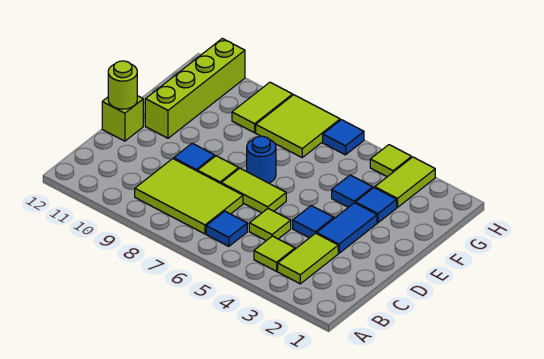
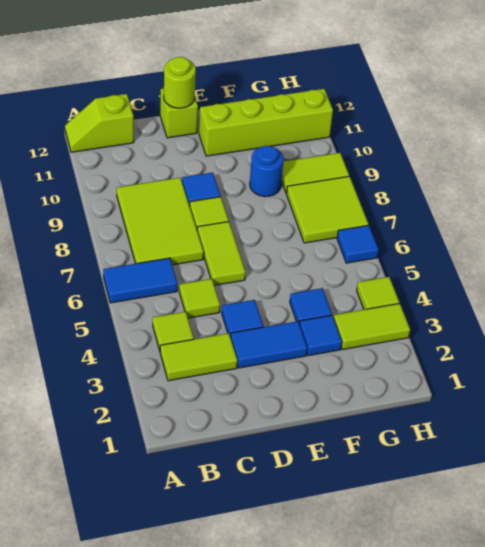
none -> lime 1x2 slope [65,94,134,152]
blue 1x1 tile [206,211,247,246] -> blue 1x2 tile [103,258,178,303]
blue 1x1 round brick [247,136,276,183] -> blue 1x1 round brick moved to [250,146,284,197]

